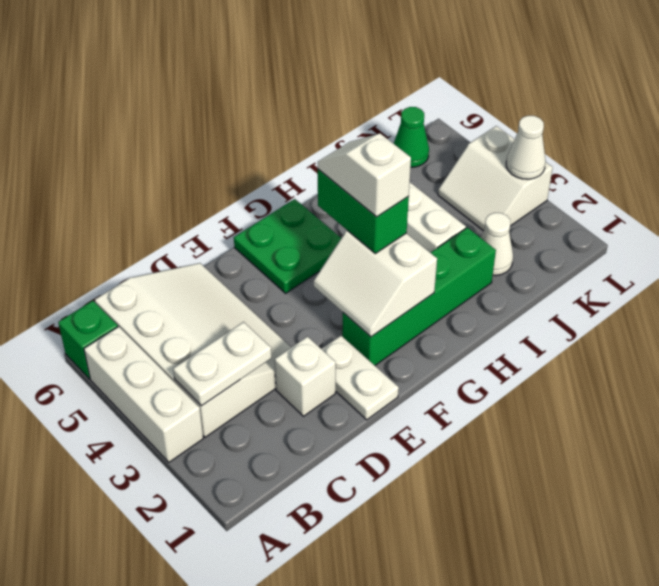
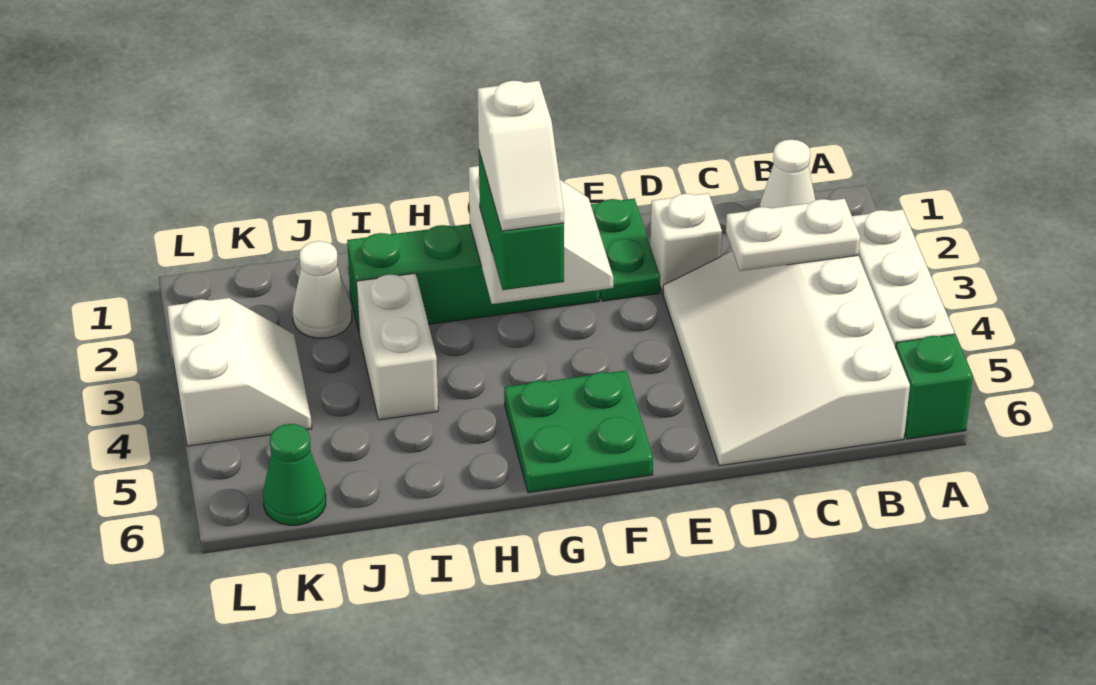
white 1x2 plate [322,336,399,420] -> green 1x2 plate [591,199,660,301]
white 1x1 cone [506,116,546,179] -> white 1x1 cone moved to [760,139,815,208]

